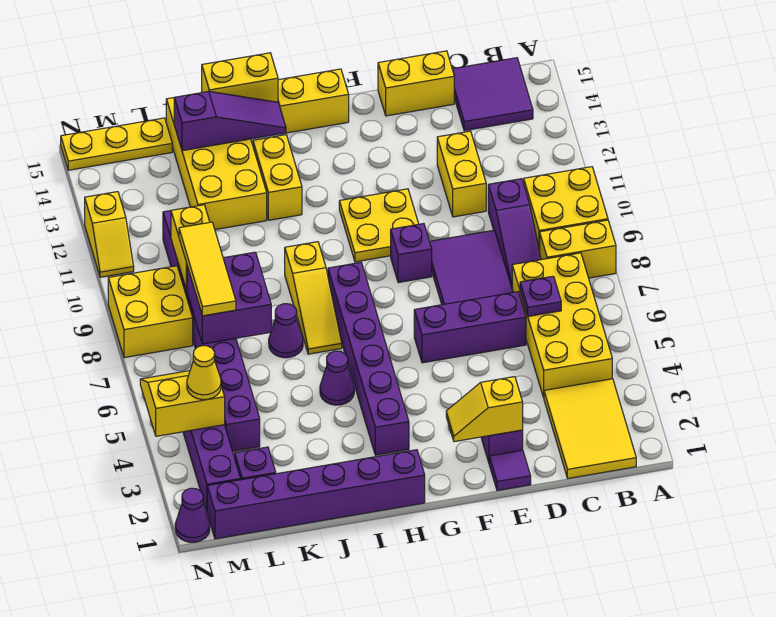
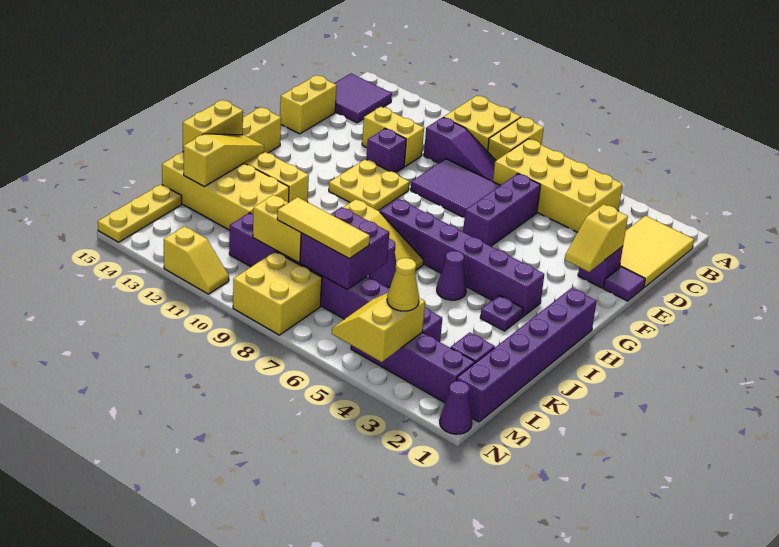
yellow 2x3 tile [544,379,636,478] -> yellow 2x3 tile turned to [620,216,694,287]
purple 1x1 plate [520,276,561,316] -> purple 1x1 plate moved to [480,295,523,331]
purple 1x1 brick [391,224,432,283] -> purple 1x1 brick moved to [366,129,406,173]
purple 1x3 slope [174,91,286,151] -> yellow 1x3 slope [184,134,264,187]

